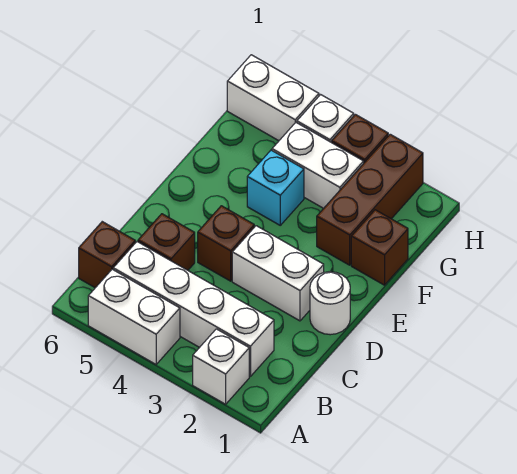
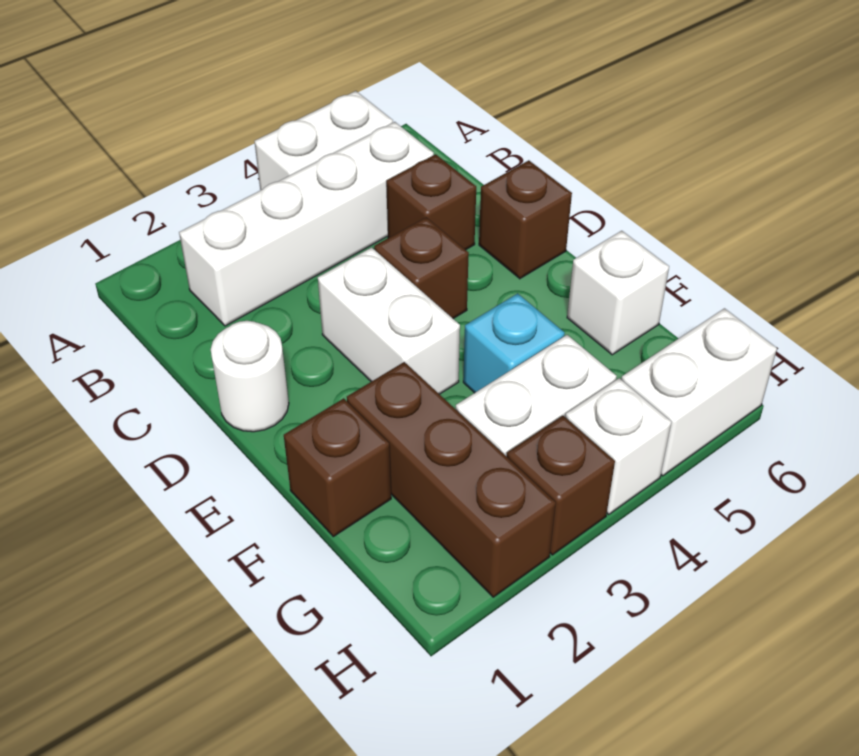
white 1x1 brick [193,329,249,404] -> white 1x1 brick moved to [567,231,669,355]
brown 1x1 brick [79,222,135,288] -> brown 1x1 brick moved to [479,160,572,279]
white 1x2 brick [232,226,324,321] -> white 1x2 brick turned to [318,247,460,394]

